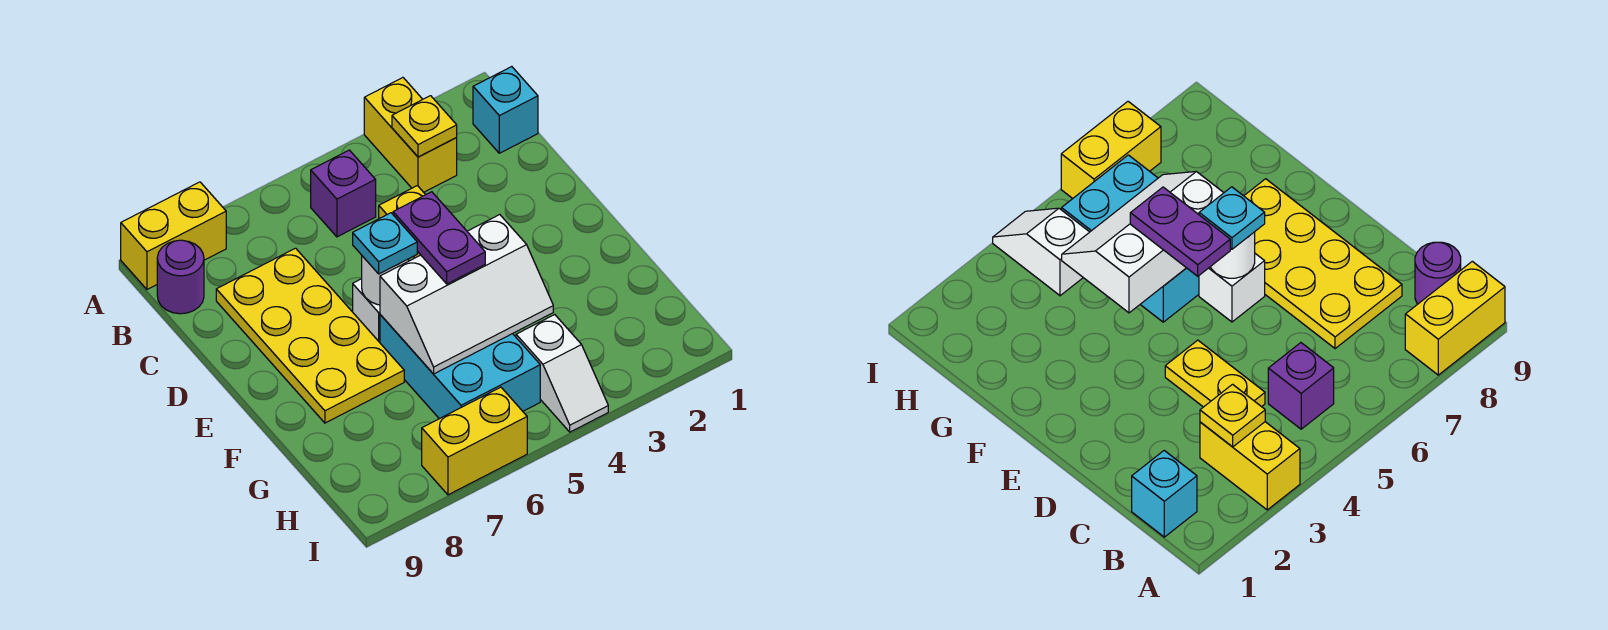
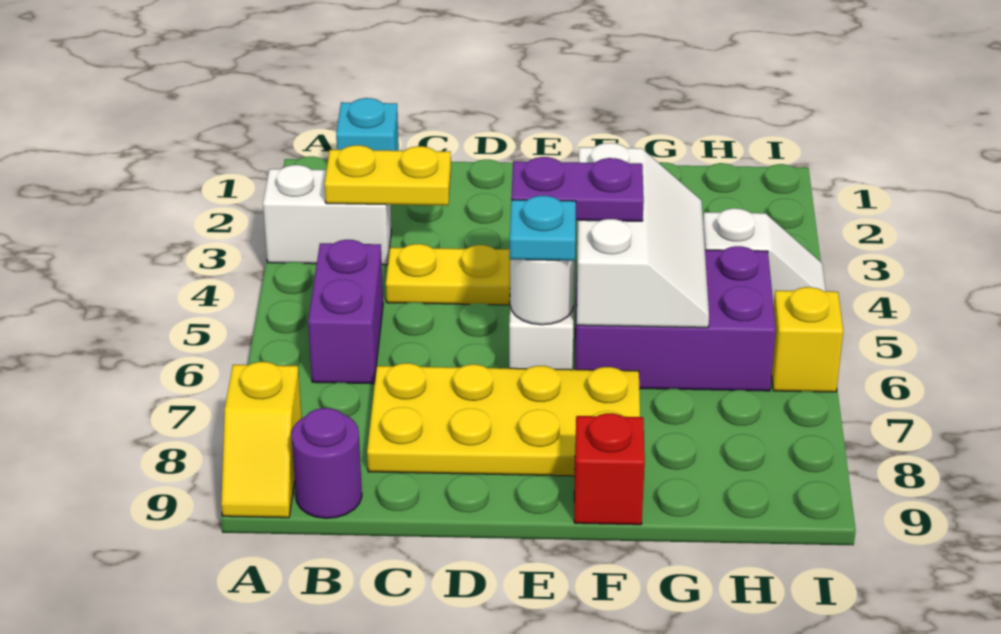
yellow 1x2 brick [364,78,457,192] -> white 1x2 brick [263,165,391,265]
yellow 1x2 brick [121,182,226,289] -> yellow 1x2 slope [221,362,302,518]
yellow 1x1 plate [392,96,457,157] -> yellow 1x2 plate [324,145,451,206]
purple 1x1 brick [311,150,376,237] -> purple 1x2 brick [308,240,383,384]
cyan 2x3 brick [380,315,540,419] -> purple 2x3 brick [575,246,776,391]
none -> red 1x1 brick [574,413,645,525]
yellow 1x2 brick [422,387,527,495] -> yellow 1x1 brick [772,287,843,392]

